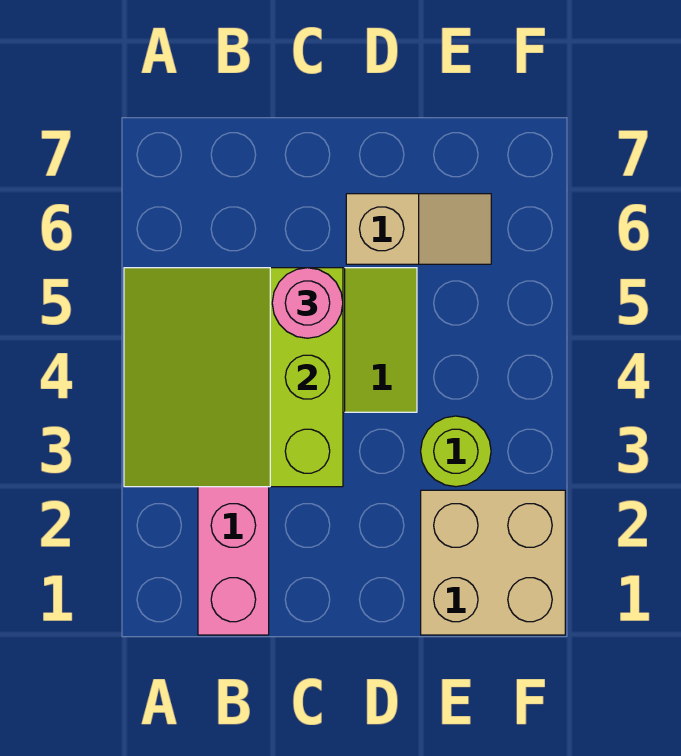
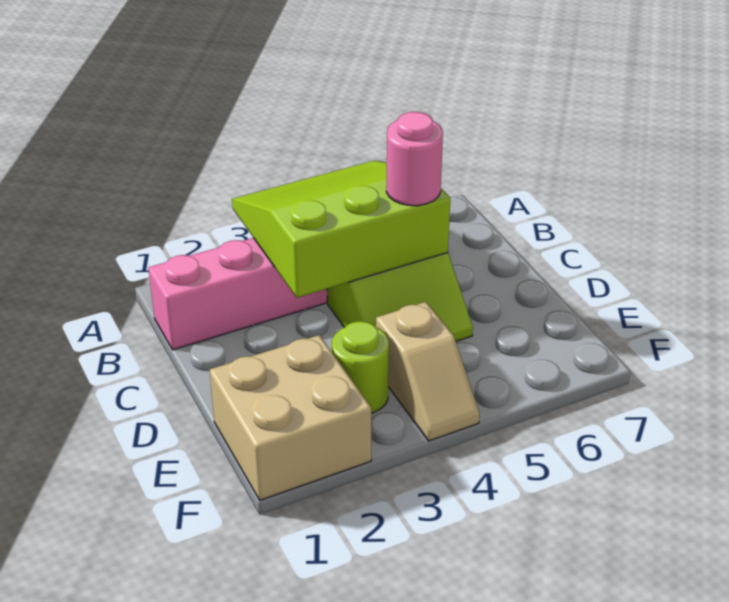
tan 1x2 slope [346,194,491,264] -> tan 1x2 slope moved to [376,302,480,441]

